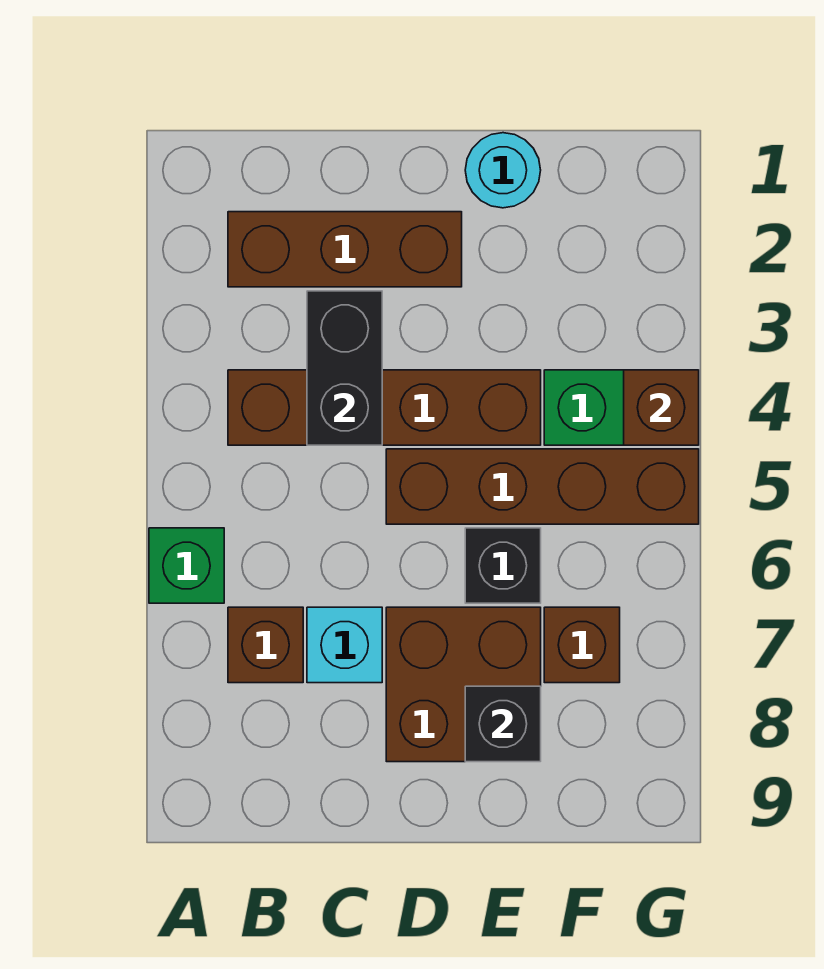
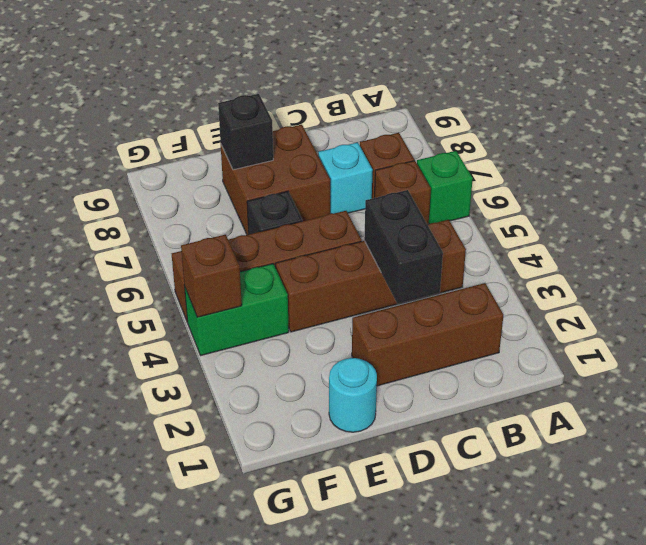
brown 1x1 brick [544,607,620,683] -> brown 1x1 brick moved to [374,161,431,225]

